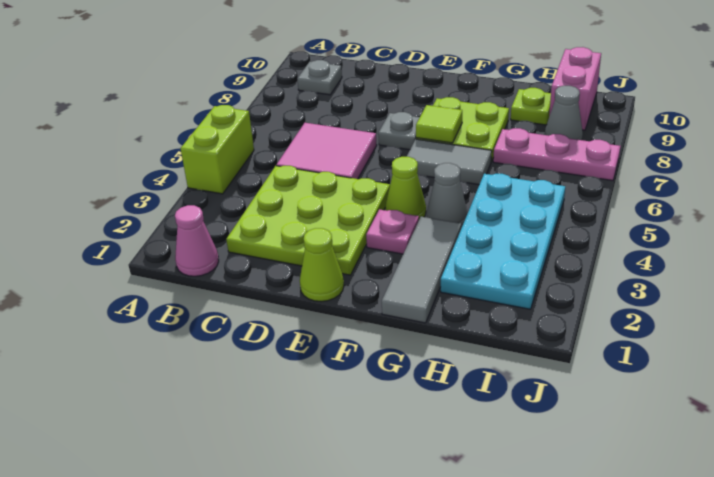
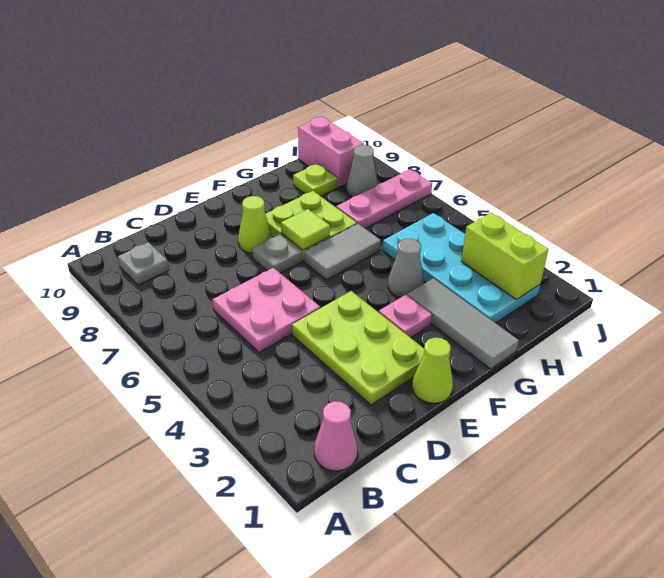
lime 1x2 brick [180,105,254,194] -> lime 1x2 brick moved to [461,213,548,299]
lime 3x3 plate [226,166,390,275] -> lime 2x3 plate [292,291,424,405]
pink 2x2 tile [276,123,377,179] -> pink 2x2 plate [212,268,320,352]
lime 1x1 cone [385,157,426,219] -> lime 1x1 cone moved to [238,196,272,253]

